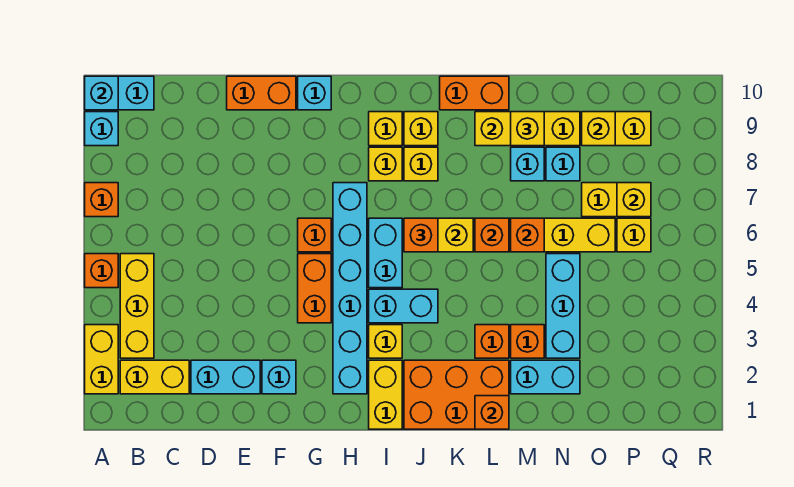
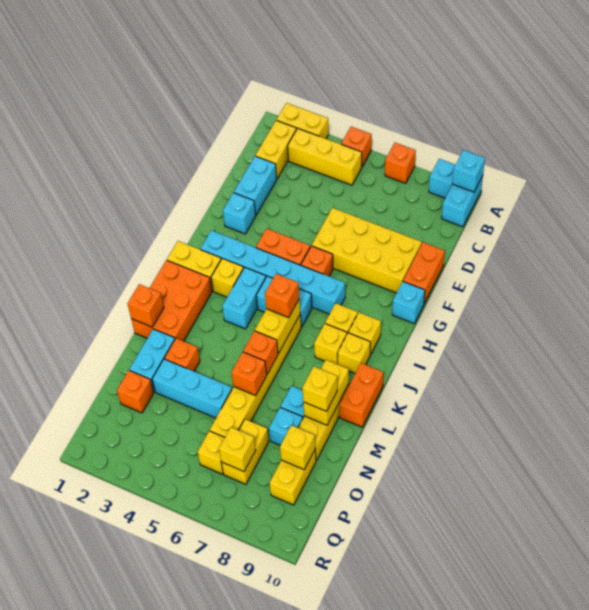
none -> yellow 2x4 brick [312,208,422,293]
orange 1x1 brick [475,325,509,358] -> orange 1x1 brick moved to [117,370,154,413]

